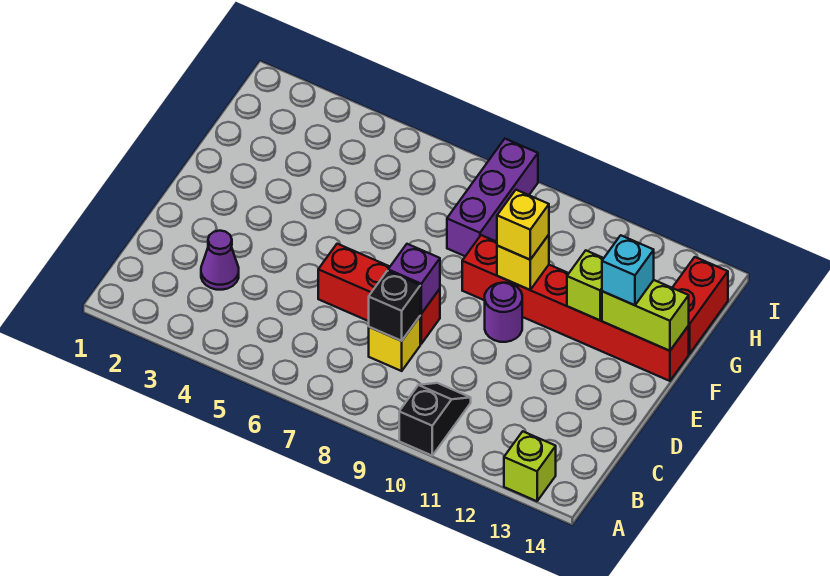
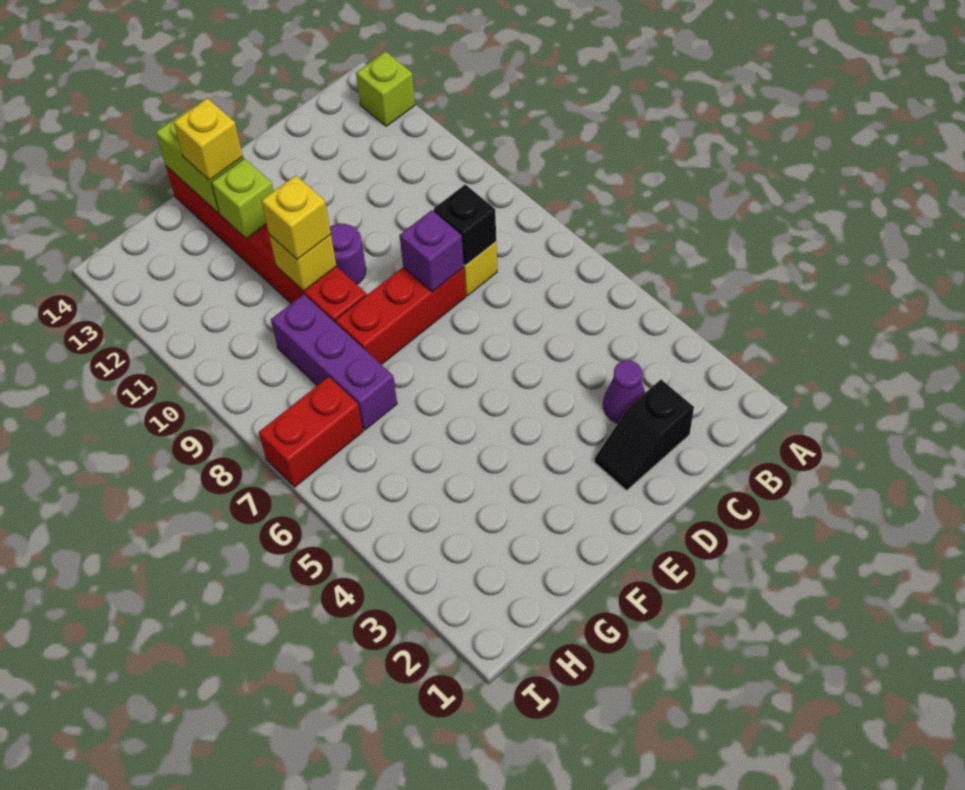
black 1x2 slope [399,383,471,455] -> black 1x2 slope moved to [595,380,694,490]
red 1x3 brick [318,244,440,344] -> red 1x3 brick turned to [335,267,466,365]
cyan 1x1 brick [602,235,654,305] -> yellow 1x1 brick [173,98,243,180]
purple 1x3 brick [447,139,538,256] -> purple 1x3 brick turned to [271,294,397,430]
red 1x2 brick [672,257,728,354] -> red 1x2 brick moved to [259,377,363,487]

